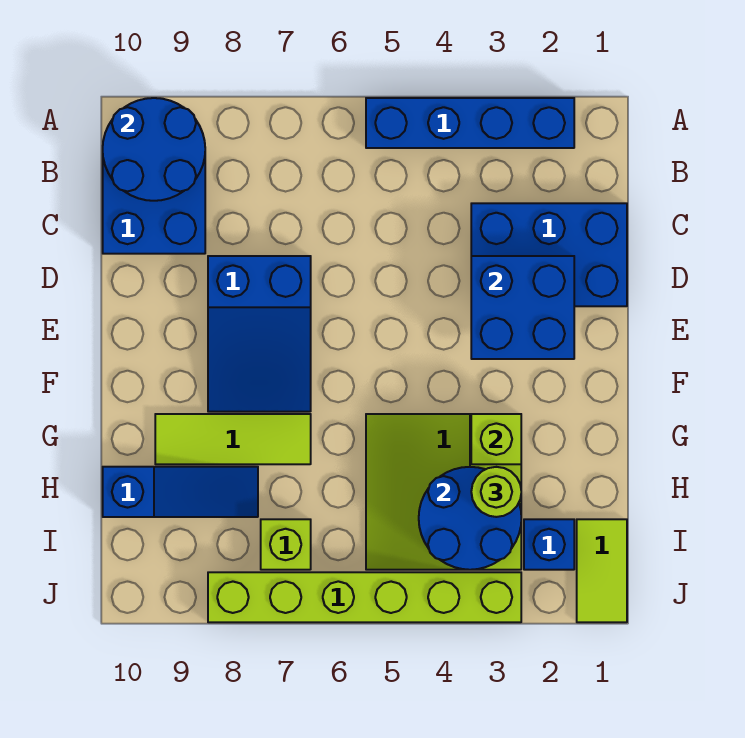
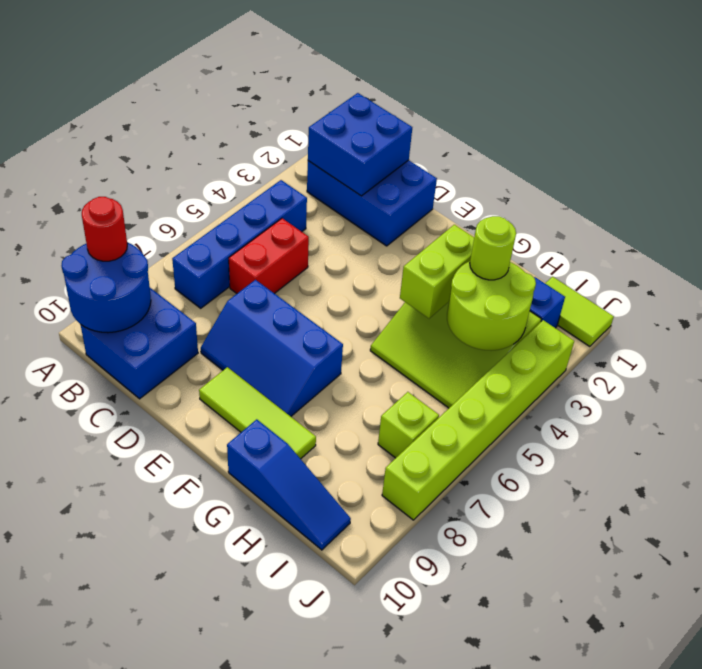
blue 1x4 brick [366,98,574,148] -> blue 1x4 brick moved to [172,180,307,308]
none -> red 1x1 round brick [82,197,127,261]
blue 2x3 brick [471,203,627,306] -> blue 2x3 brick turned to [307,160,437,246]
none -> red 1x2 brick [229,218,309,294]
blue 2x2 brick [471,256,574,359] -> blue 2x2 brick moved to [308,93,412,196]
blue 2x3 slope [208,256,311,412] -> blue 2x3 slope turned to [201,280,343,416]
lime 1x1 brick [471,414,521,464] -> lime 1x2 brick [400,225,474,319]
lime 1x3 tile [155,414,311,464] -> lime 1x3 tile turned to [199,367,316,459]
blue 2x2 round brick [419,467,521,570] -> lime 2x2 round brick [447,261,536,351]
blue 1x3 slope [103,467,258,517] -> blue 1x3 slope turned to [227,419,351,550]

